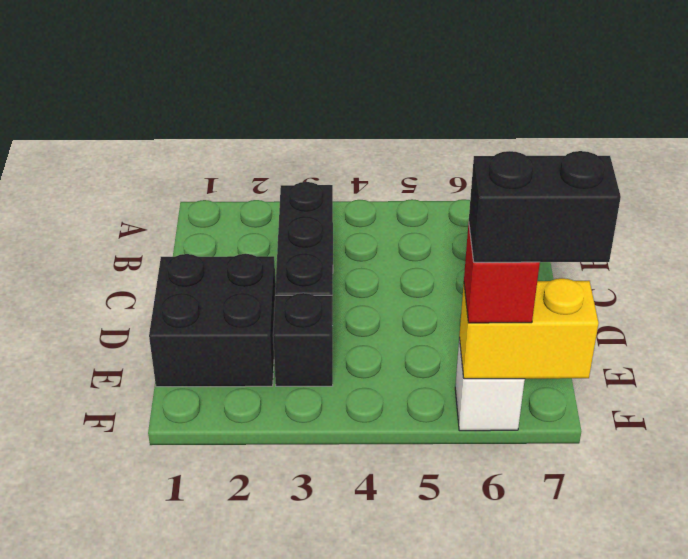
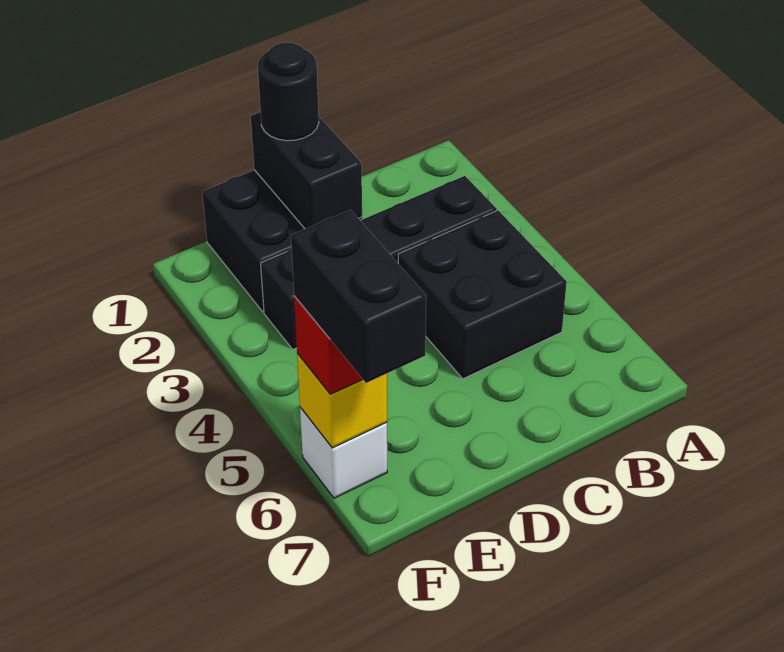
none -> black 2x2 brick [398,210,567,379]
none -> black 1x2 brick [251,112,362,229]
none -> black 1x1 round brick [258,42,319,141]
yellow 1x2 brick [459,278,599,379] -> yellow 1x1 brick [297,354,387,448]

